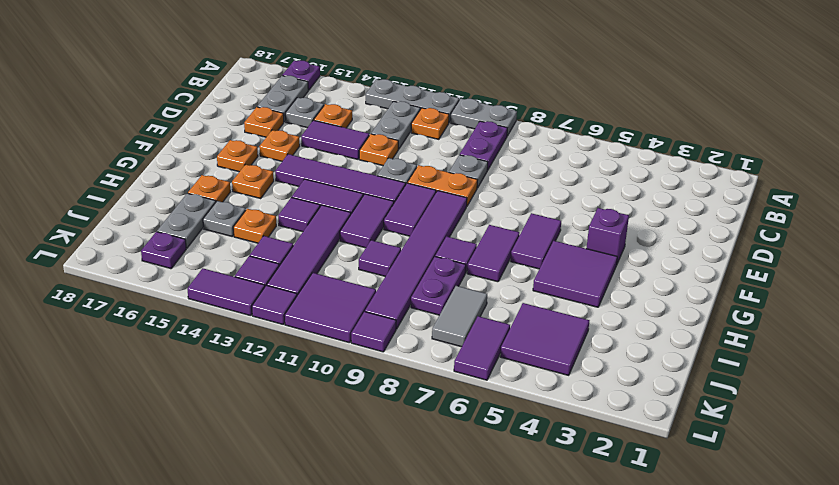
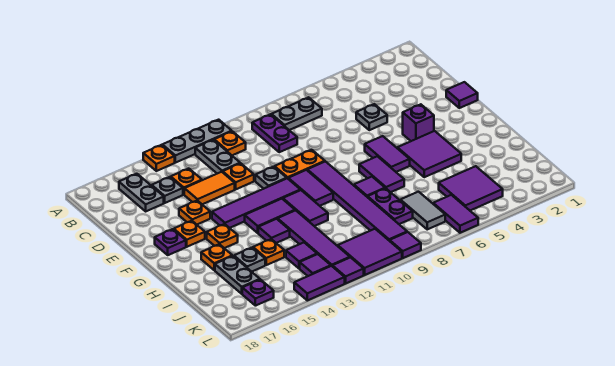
grey 1x2 plate [451,99,517,136] -> grey 1x2 plate moved to [272,97,322,130]
purple 1x1 plate [283,60,320,90] -> purple 1x1 plate moved to [155,229,186,255]
grey 1x1 plate [449,155,488,188] -> grey 1x1 plate moved to [356,104,387,130]
purple 1x2 tile [301,120,369,159] -> orange 1x2 tile [184,172,235,205]
orange 1x1 plate [244,107,284,137] -> orange 1x1 plate moved to [143,145,175,171]
purple 1x1 tile [359,240,401,276] -> purple 1x1 tile moved to [446,82,478,108]

